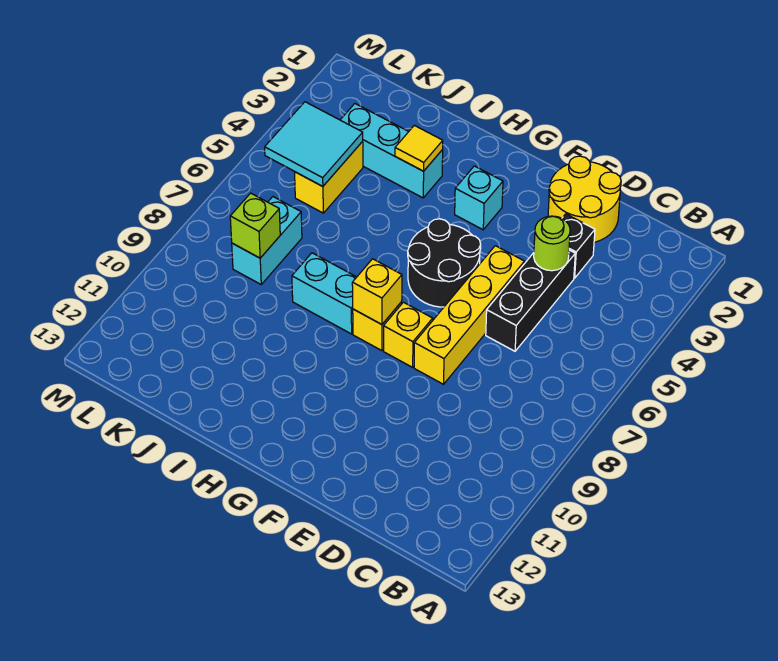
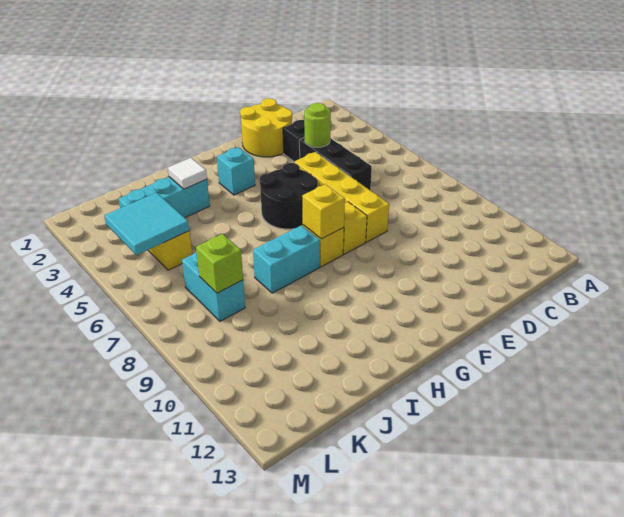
yellow 1x1 tile [395,125,443,171] -> white 1x1 tile [168,158,207,189]

